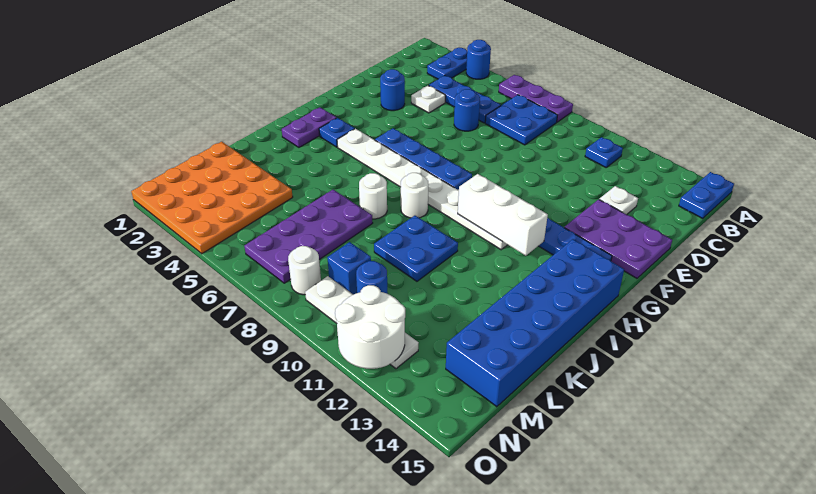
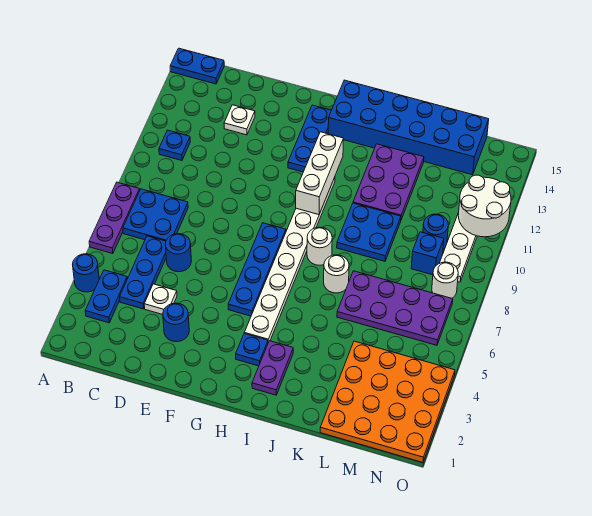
blue 1x2 plate [427,48,467,79] -> blue 1x2 plate turned to [85,270,127,323]
purple 2x3 plate [564,199,672,278] -> purple 2x3 plate moved to [353,144,424,220]
purple 1x2 plate [282,107,337,147] -> purple 1x2 plate turned to [252,341,293,395]

